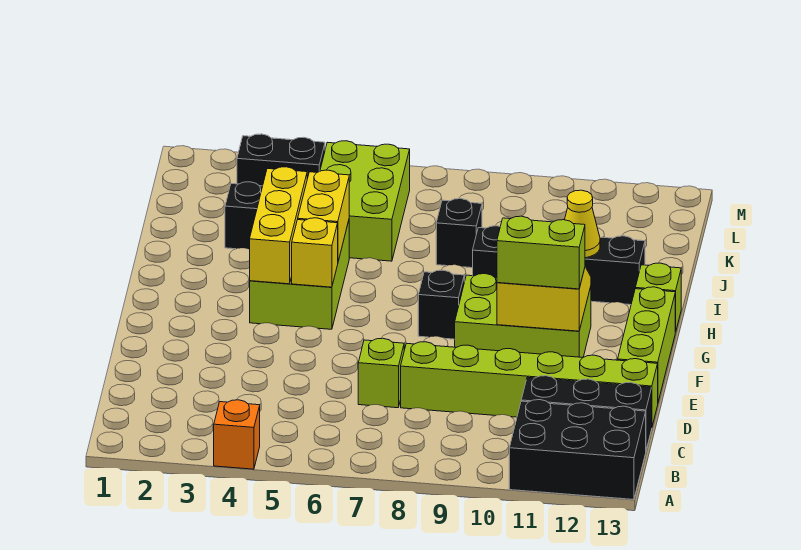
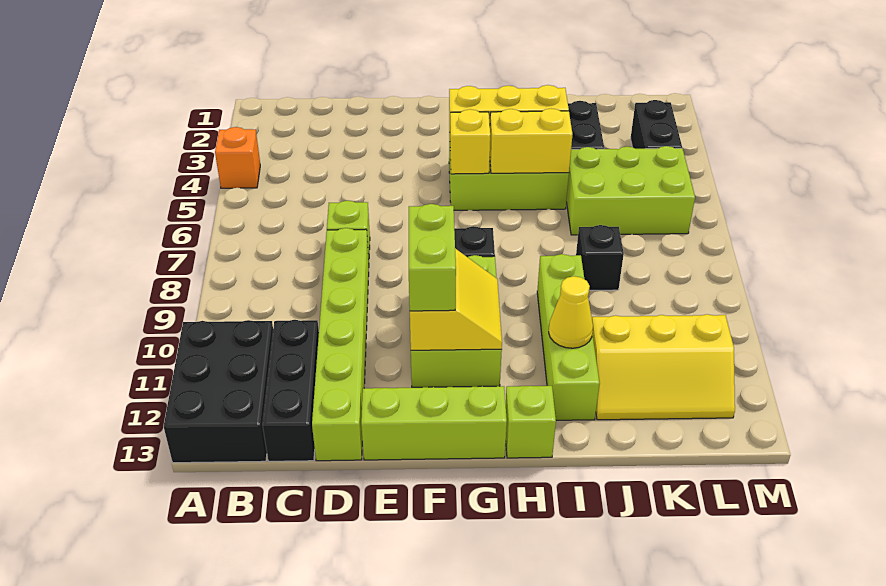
black 1x4 brick [473,226,645,305] -> lime 1x4 brick [537,254,600,420]
none -> yellow 2x3 slope [592,314,735,420]

